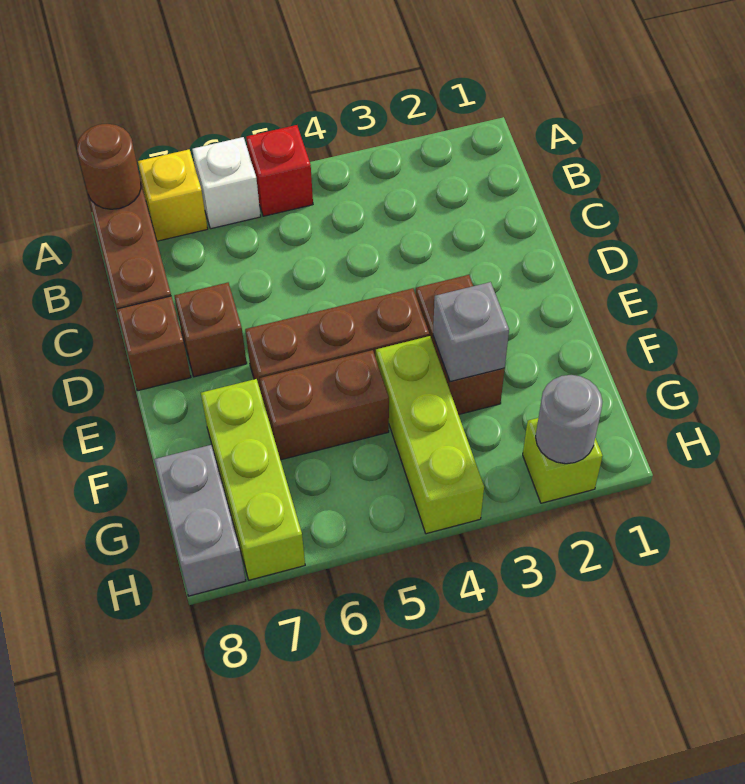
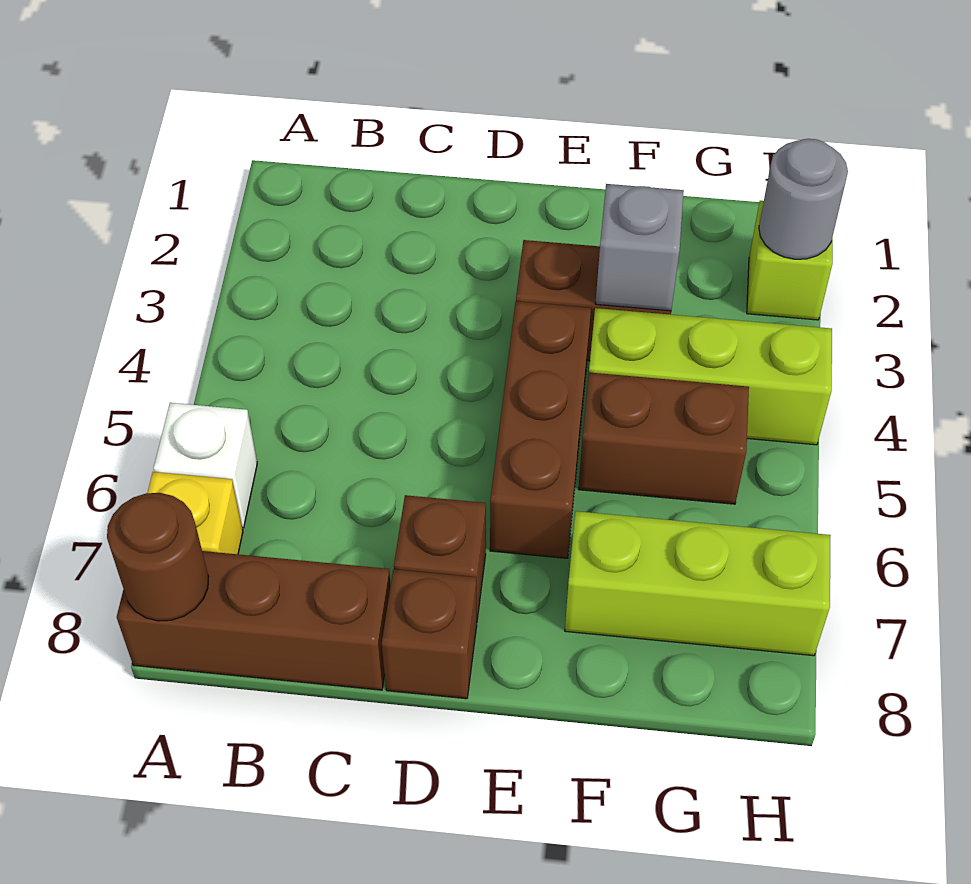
red 1x1 brick [246,125,313,216] -> none
brown 1x2 brick [260,350,389,460] -> brown 1x2 brick turned to [579,372,749,504]
grey 1x2 brick [154,445,246,596] -> none

